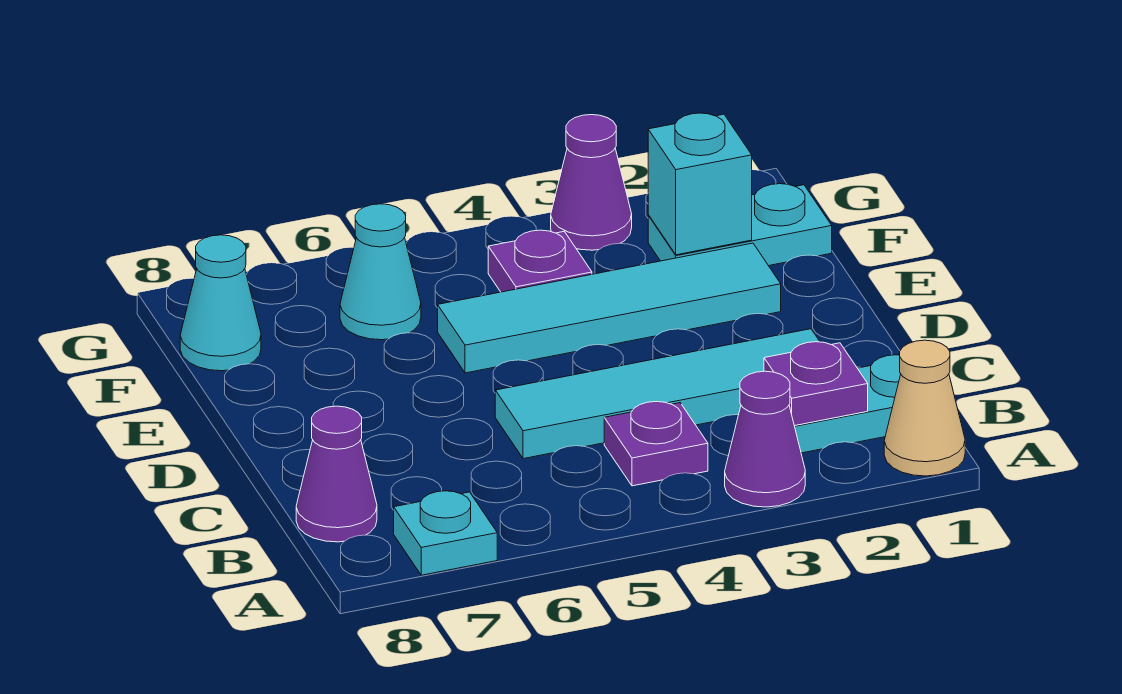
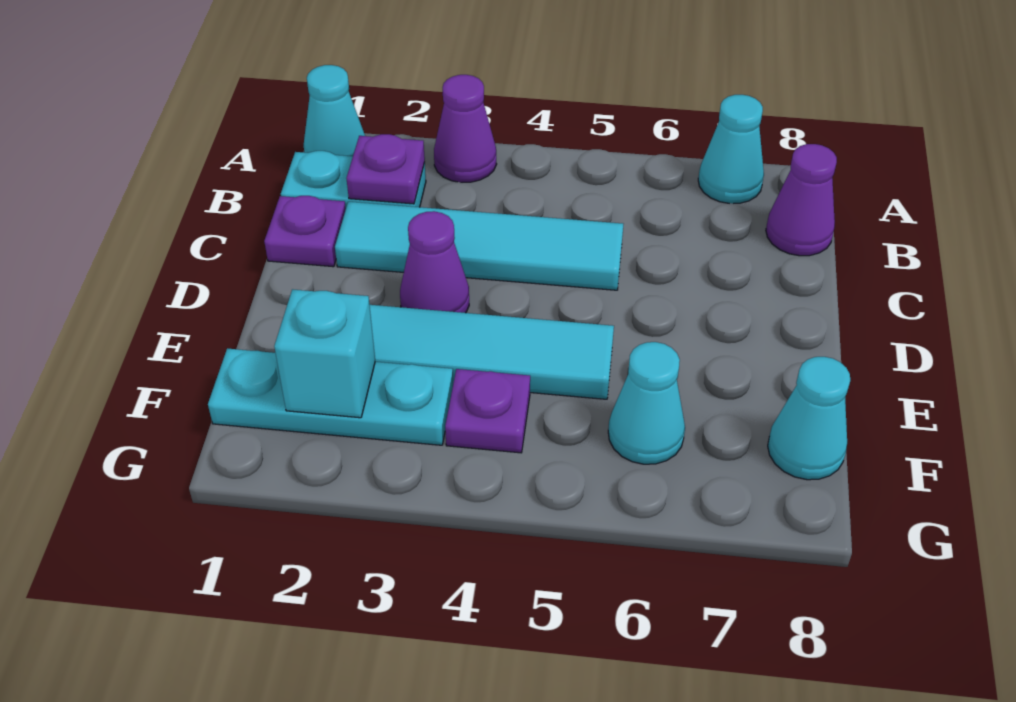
tan 1x1 cone [884,340,965,476] -> cyan 1x1 cone [304,65,365,156]
cyan 1x1 plate [394,491,497,575] -> cyan 1x1 cone [698,95,764,204]
purple 1x1 plate [604,402,708,486] -> purple 1x1 plate moved to [264,196,346,267]
cyan 1x2 plate [648,184,832,266] -> cyan 1x3 plate [208,348,453,445]
purple 1x1 cone [551,115,632,250] -> purple 1x1 cone moved to [400,211,469,313]

